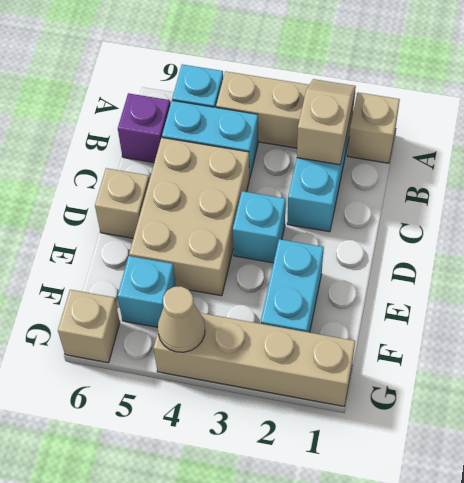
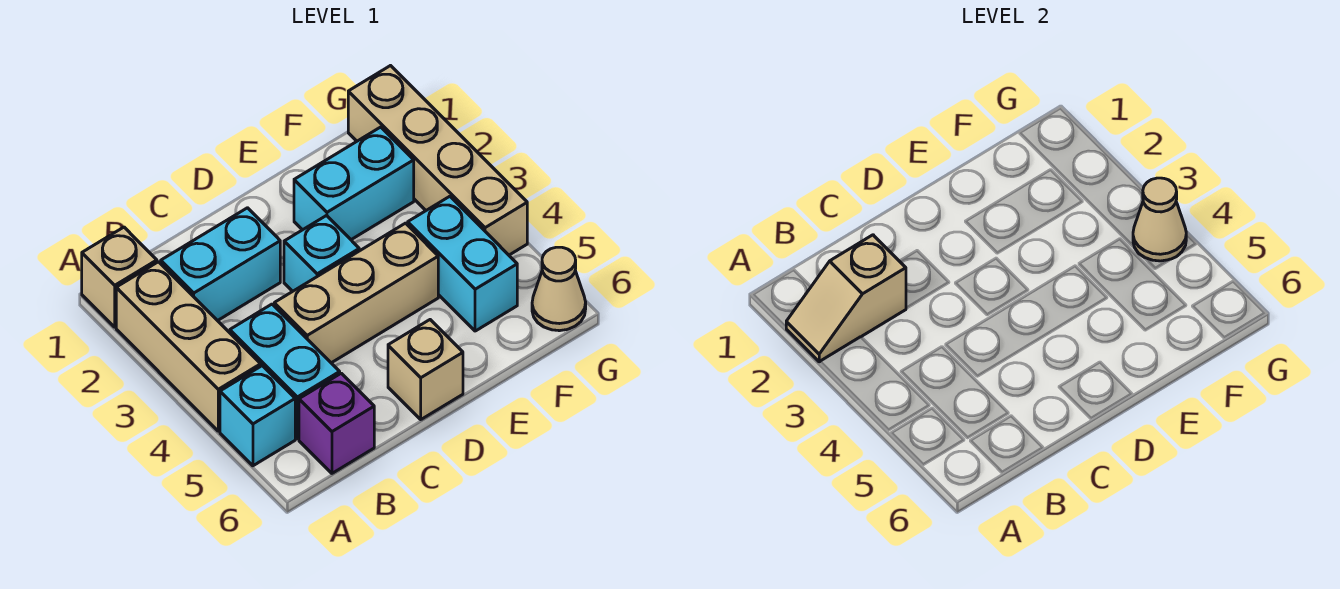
tan 2x3 brick [129,138,249,296] -> tan 1x3 brick [274,223,438,363]
cyan 1x1 brick [118,256,176,327] -> cyan 1x2 brick [408,196,517,331]
tan 1x1 brick [58,290,120,363] -> tan 1x1 cone [532,247,586,331]

